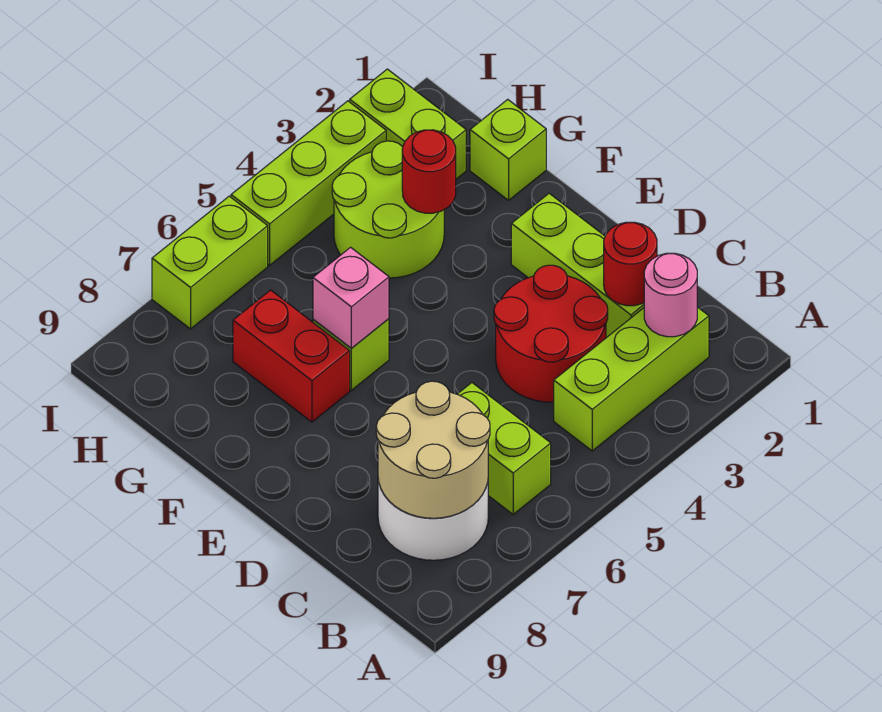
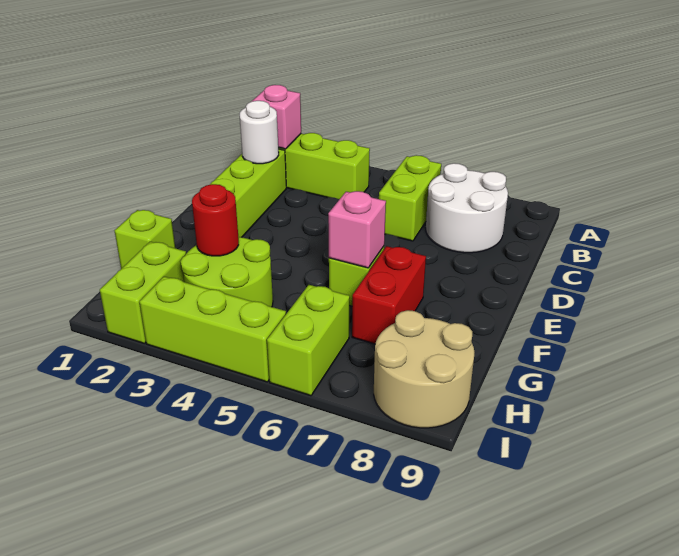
pink 1x1 round brick [644,253,697,337] -> pink 1x1 brick [251,85,301,149]
tan 2x2 round brick [376,381,490,518] -> tan 2x2 round brick moved to [374,310,474,428]
red 1x1 round brick [604,222,657,306] -> white 1x1 round brick [240,101,279,164]
red 2x2 round brick [494,265,608,402] -> none
lime 1x2 brick [152,196,268,329] -> lime 1x2 brick turned to [267,285,350,396]

